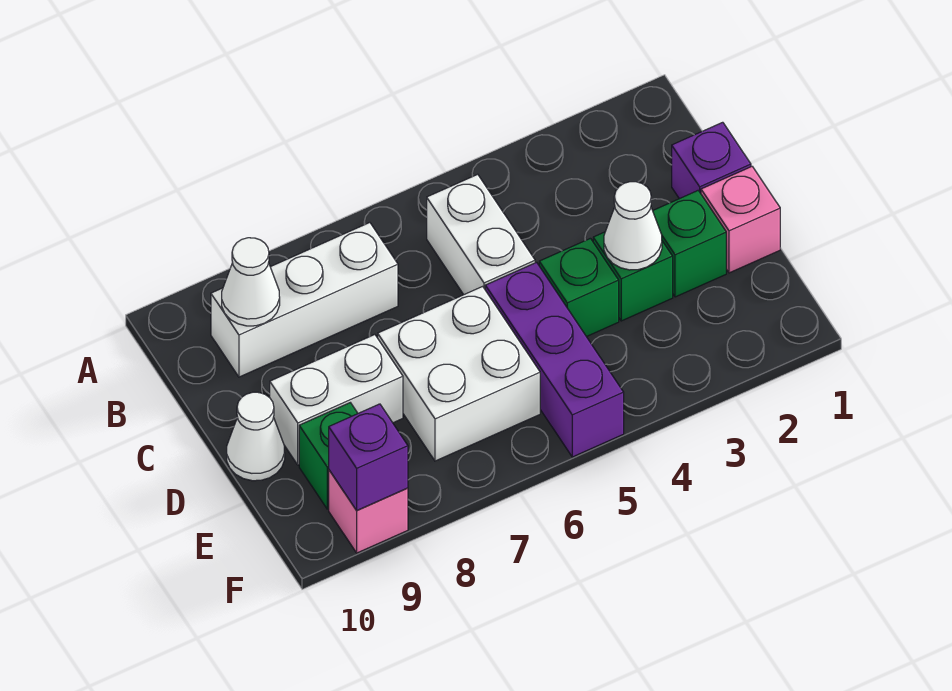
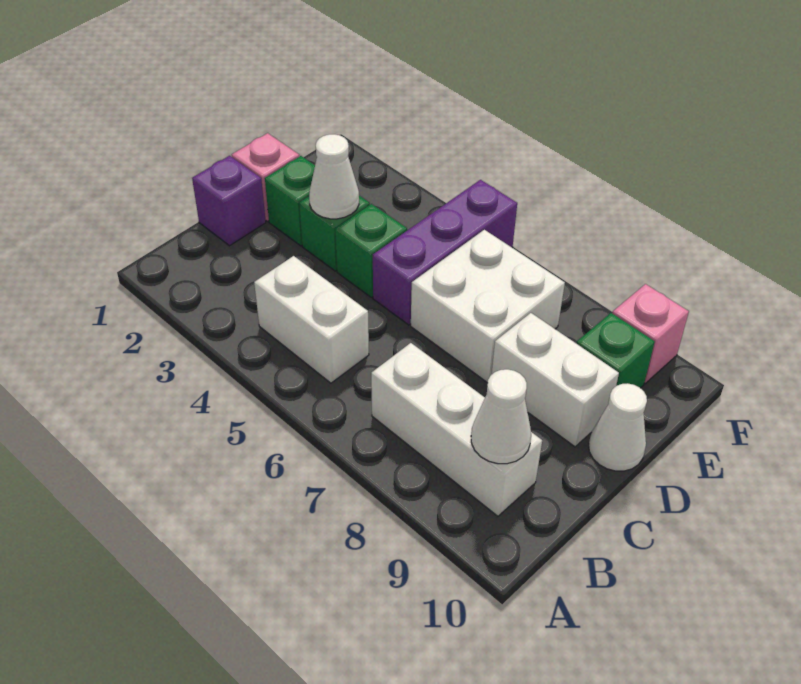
white 1x2 brick [427,174,535,295] -> white 1x2 brick turned to [254,256,369,383]
purple 1x1 brick [329,404,408,510] -> none

